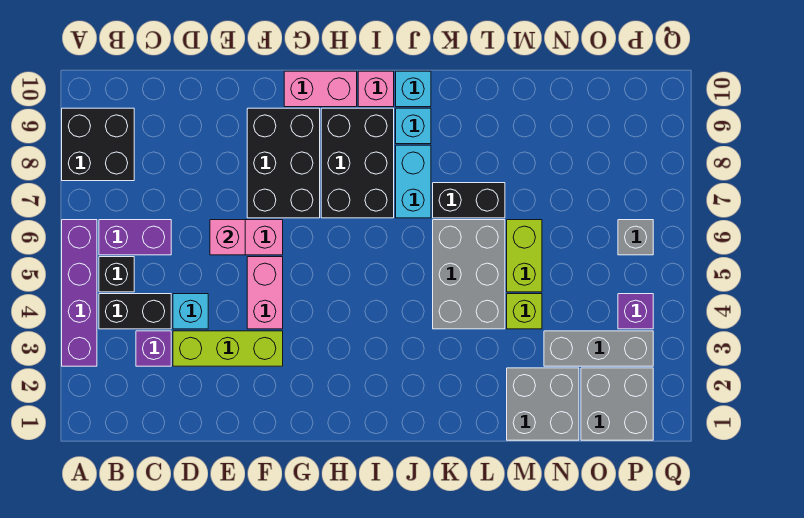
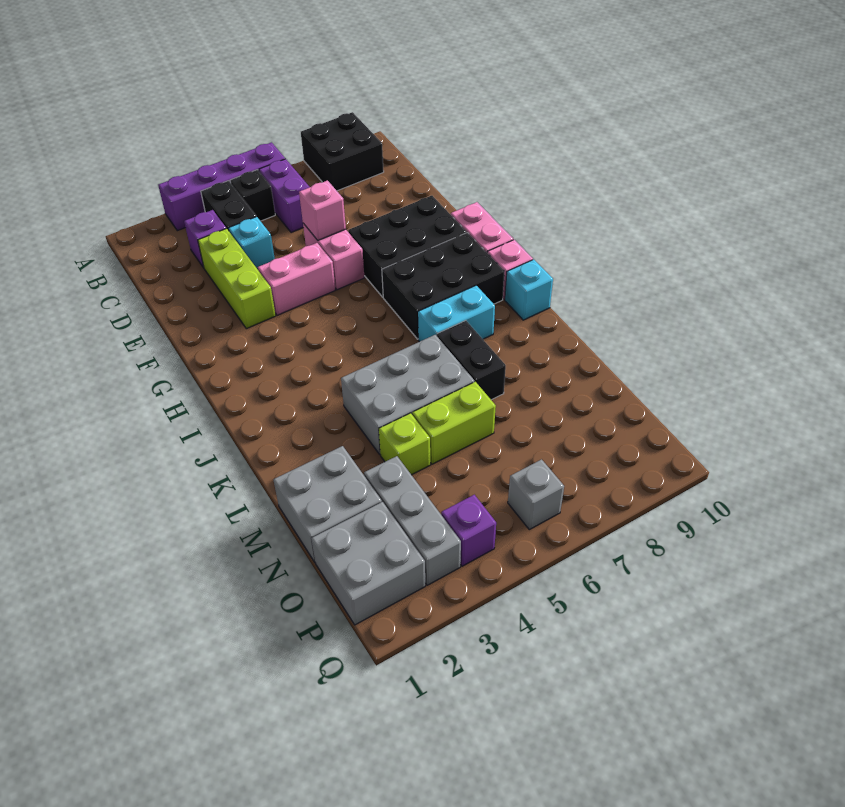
cyan 1x1 brick [396,108,431,144] -> none

